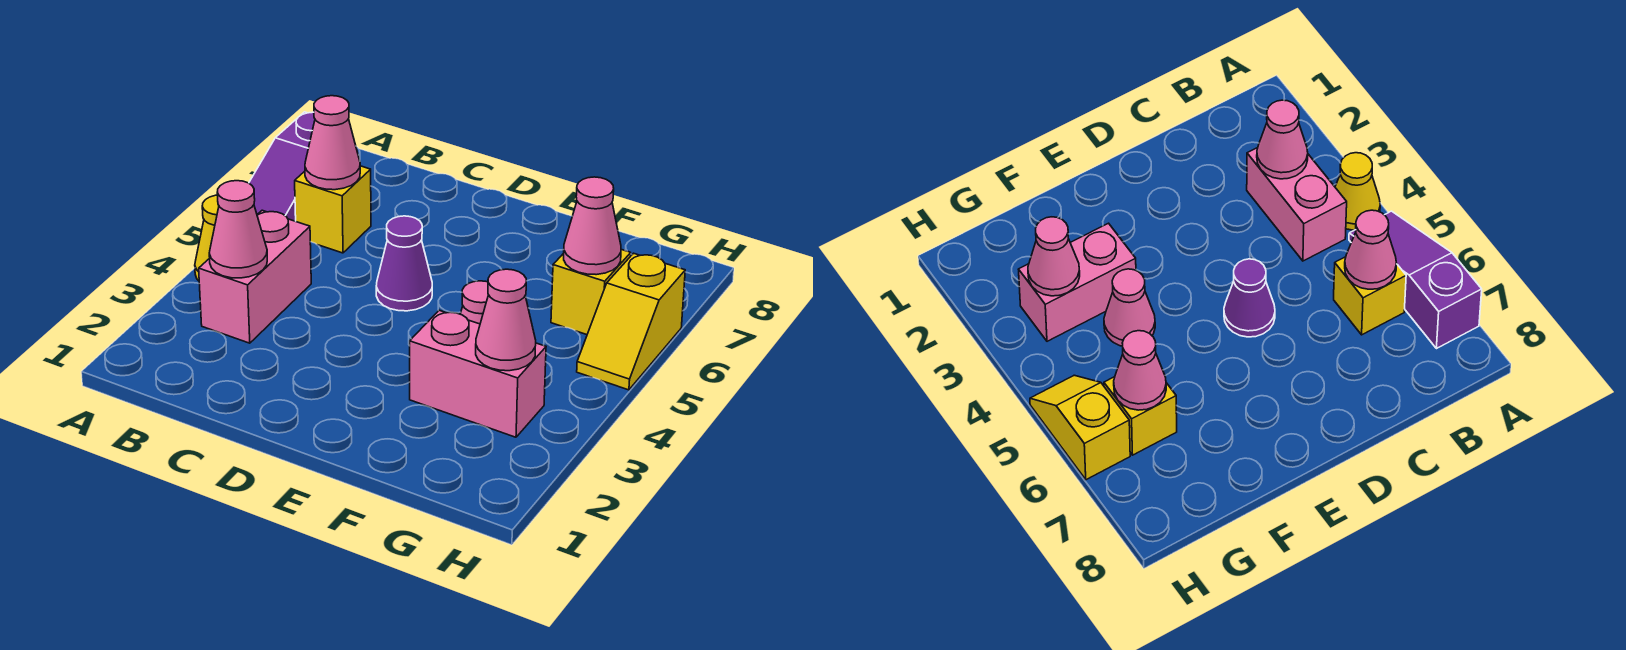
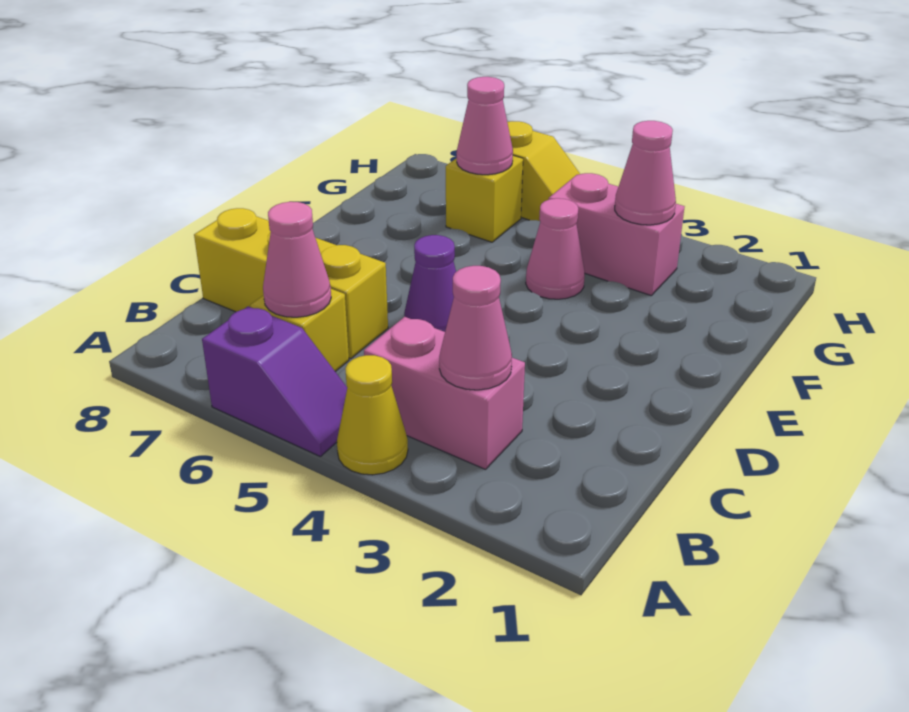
purple 1x3 slope [249,112,315,221] -> purple 1x2 slope [202,306,347,456]
none -> yellow 1x3 brick [194,208,388,359]
pink 1x2 brick [410,310,546,437] -> pink 1x2 brick turned to [549,173,685,295]

